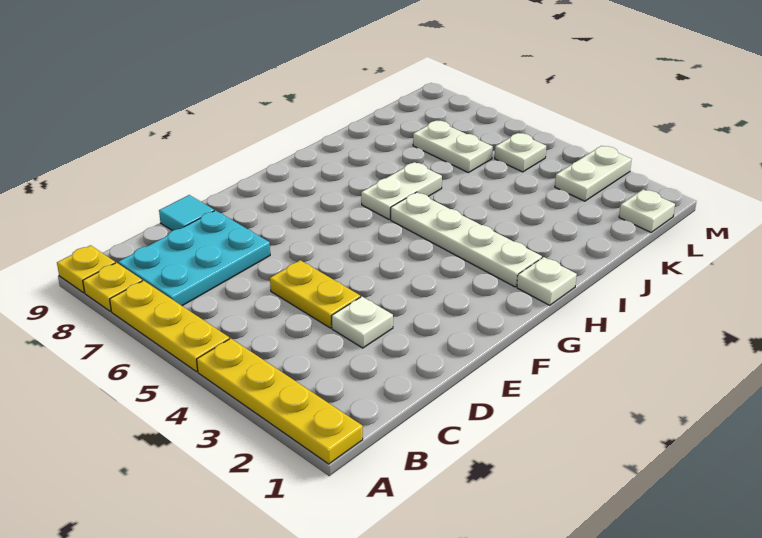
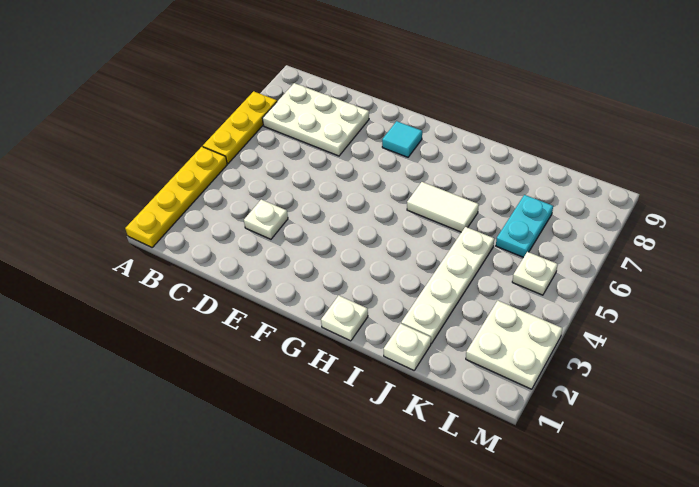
yellow 1x1 plate [83,263,142,311] -> none
yellow 1x1 plate [57,245,115,293] -> none
cyan 2x3 plate [118,210,270,306] -> white 2x3 plate [262,83,369,156]
yellow 1x2 plate [270,260,360,328] -> none
cyan 1x1 tile [159,195,214,231] -> cyan 1x1 tile moved to [382,121,422,157]
white 1x4 plate [391,192,542,287] -> white 1x4 plate moved to [401,227,494,344]
white 1x2 plate [361,162,442,219] -> white 1x2 tile [407,182,479,232]
white 1x2 plate [413,121,493,173] -> cyan 1x2 plate [496,195,553,258]
white 1x1 plate [619,189,675,232] -> white 1x1 plate moved to [384,324,431,370]
white 1x2 plate [555,146,632,201] -> white 2x2 plate [466,301,563,389]

